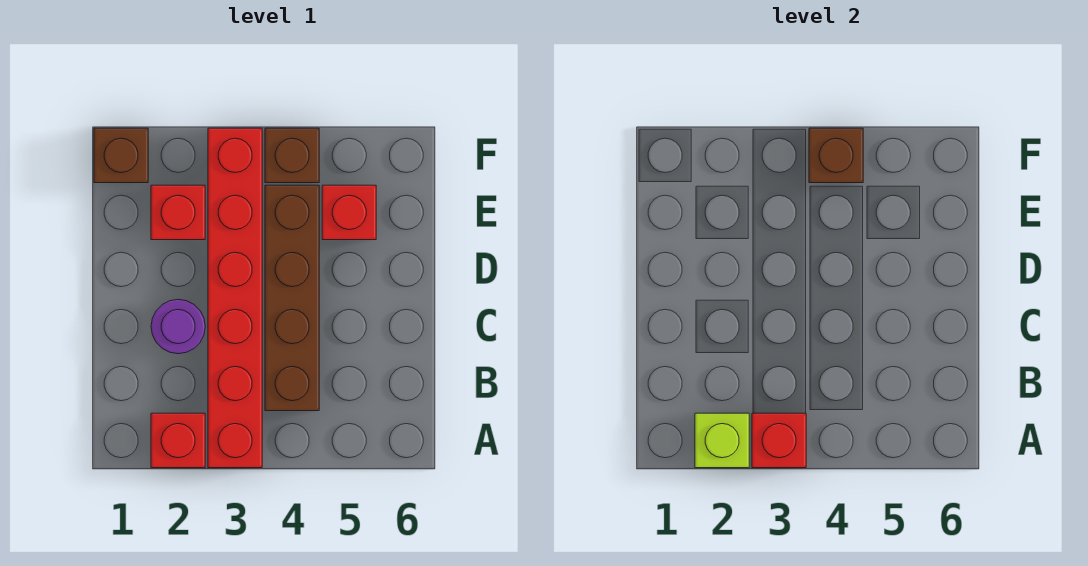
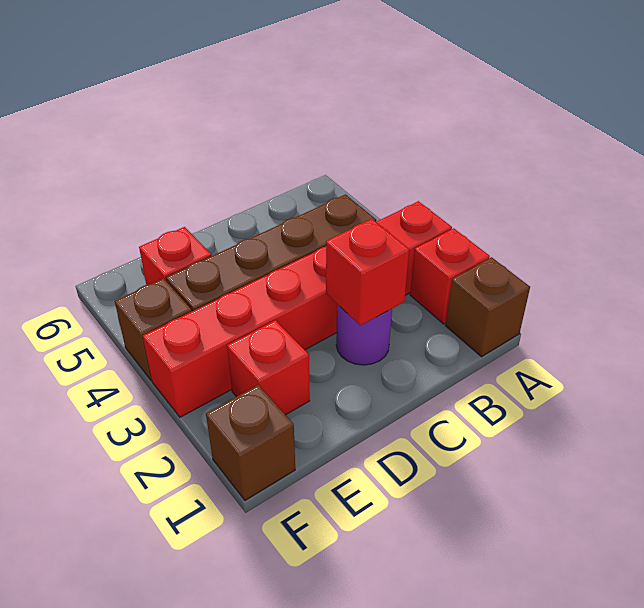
lime 1x1 brick [695,413,749,468] -> none
red 1x1 brick [752,413,806,468] -> red 1x1 brick moved to [326,219,409,326]
brown 1x1 brick [809,128,863,183] -> brown 1x1 brick moved to [445,257,530,357]

